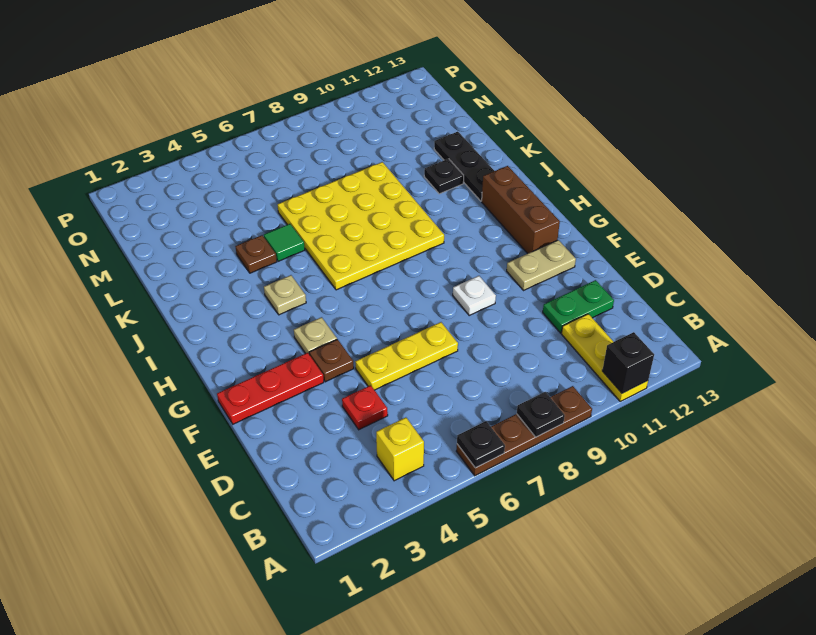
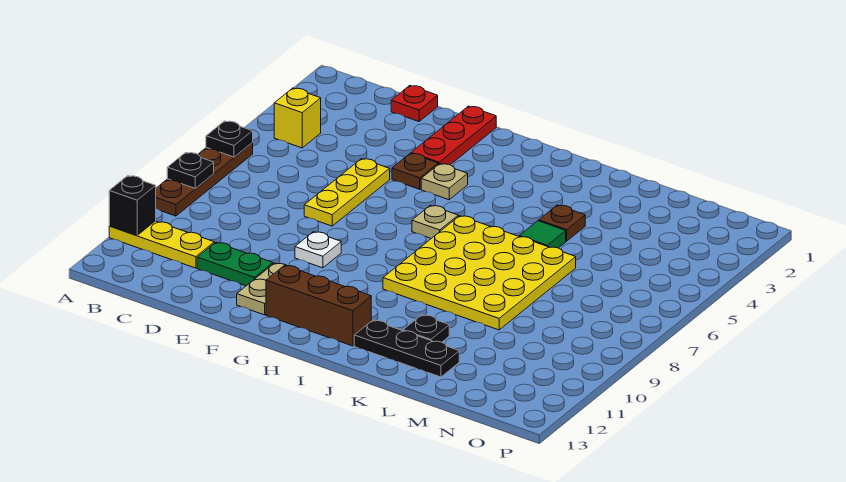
red 1x1 plate [342,385,388,430] -> red 1x1 plate moved to [391,86,438,121]
green 1x2 plate [543,280,614,333] -> green 1x2 plate turned to [197,243,273,286]
tan 1x1 plate [264,275,306,315] -> tan 1x1 plate moved to [412,205,458,238]

